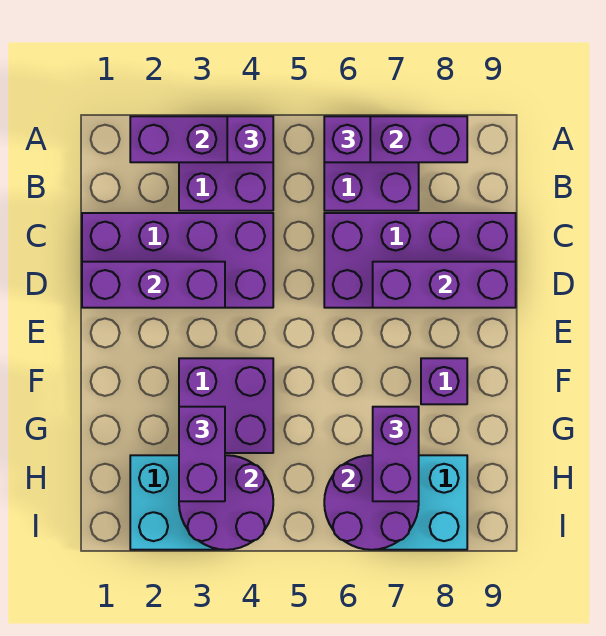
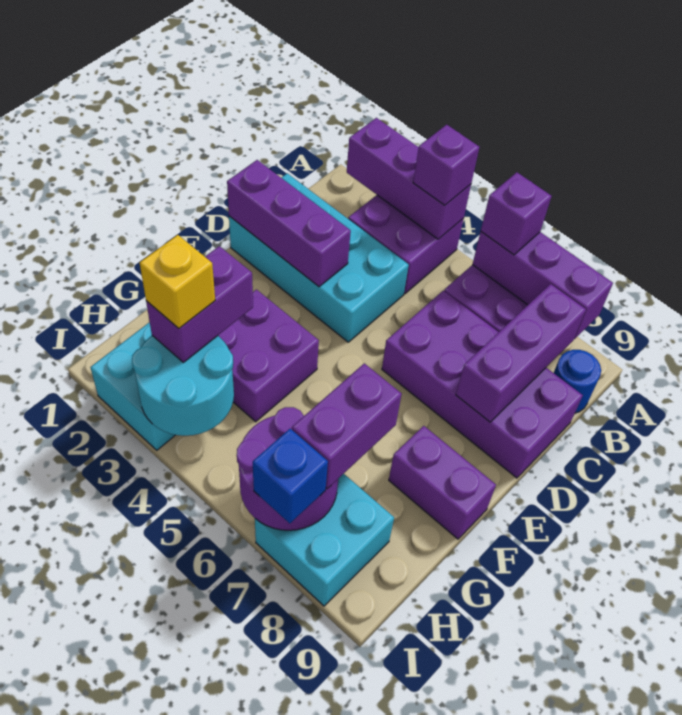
none -> blue 1x1 round brick [554,350,601,413]
purple 2x4 brick [82,213,273,308] -> cyan 2x4 brick [229,173,409,342]
purple 1x3 brick [373,262,516,308] -> purple 1x3 brick turned to [456,284,586,422]
purple 1x1 brick [421,358,467,404] -> purple 1x2 brick [389,426,496,539]
purple 2x2 round brick [179,455,273,550] -> cyan 2x2 round brick [132,336,234,436]
none -> yellow 1x1 brick [140,235,215,328]
none -> blue 1x1 brick [253,429,328,524]

